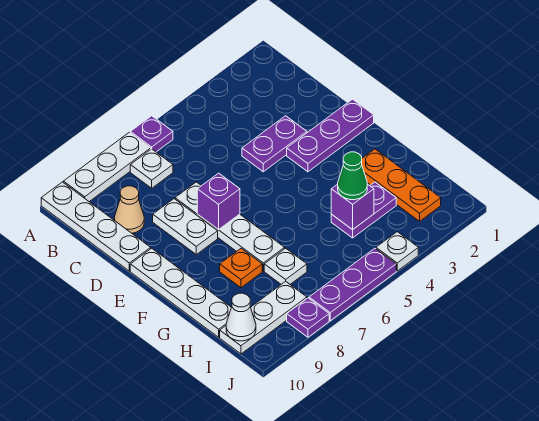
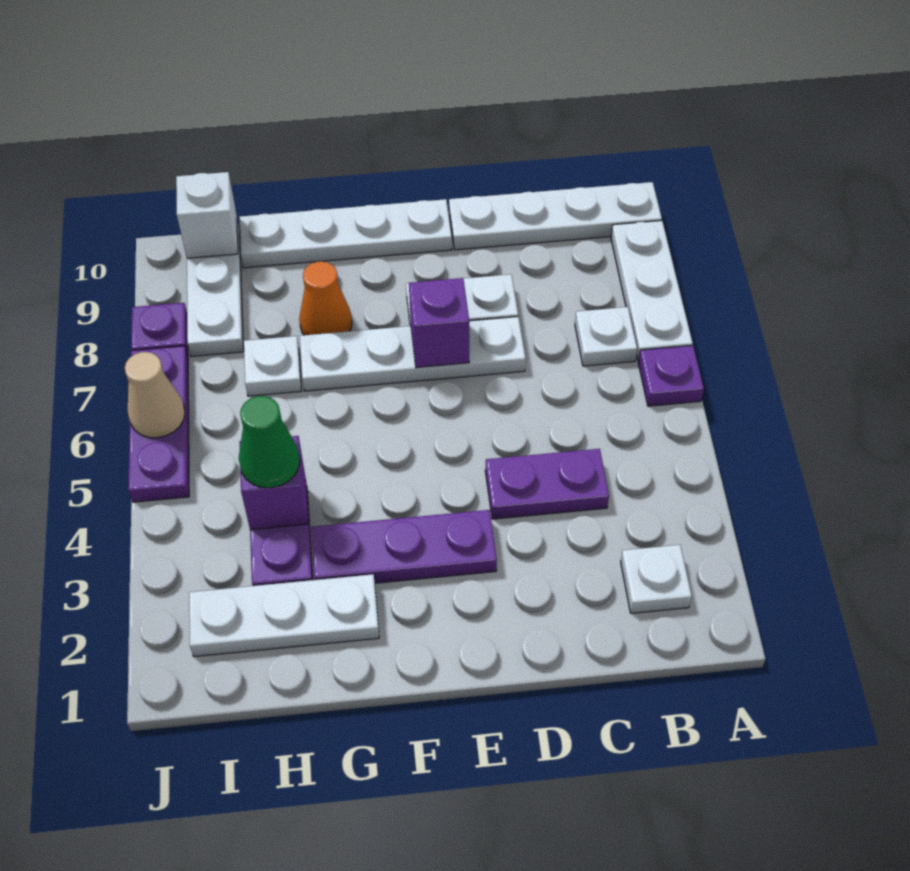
tan 1x1 cone [115,186,144,233] -> tan 1x1 cone moved to [125,352,185,438]
purple 1x2 plate [242,116,307,172] -> purple 1x2 plate turned to [485,449,609,519]
purple 1x3 plate [287,99,374,172] -> purple 1x3 plate turned to [311,510,497,583]
orange 1x3 plate [362,149,441,221] -> white 1x3 plate [189,574,379,657]
orange 1x1 plate [220,249,262,288] -> orange 1x1 cone [299,261,352,335]
white 1x1 cone [226,293,256,341] -> white 1x1 brick [176,172,238,258]
white 1x1 plate [376,232,418,271] -> white 1x1 plate moved to [621,545,692,613]

